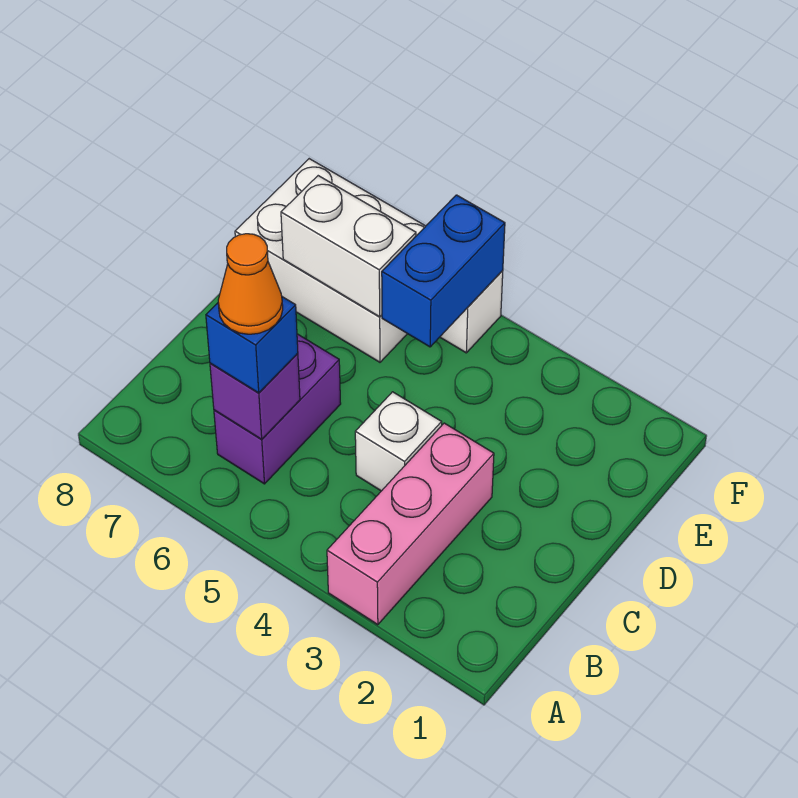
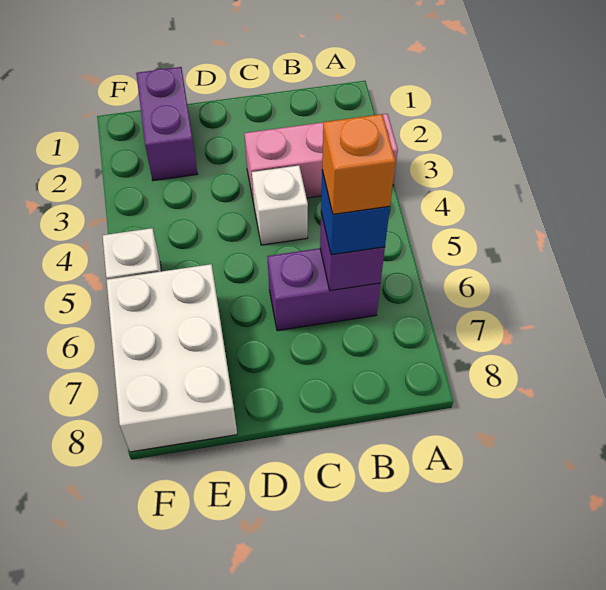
orange 1x1 cone [218,234,283,334] -> orange 1x1 brick [322,114,396,214]
none -> purple 1x2 brick [136,67,197,181]
blue 1x2 brick [382,195,505,347] -> none
white 1x2 brick [281,176,416,317] -> none

